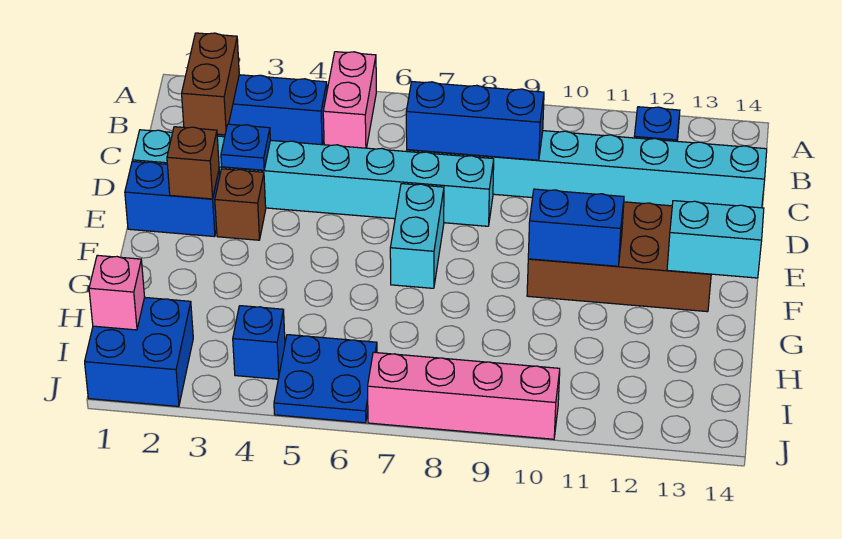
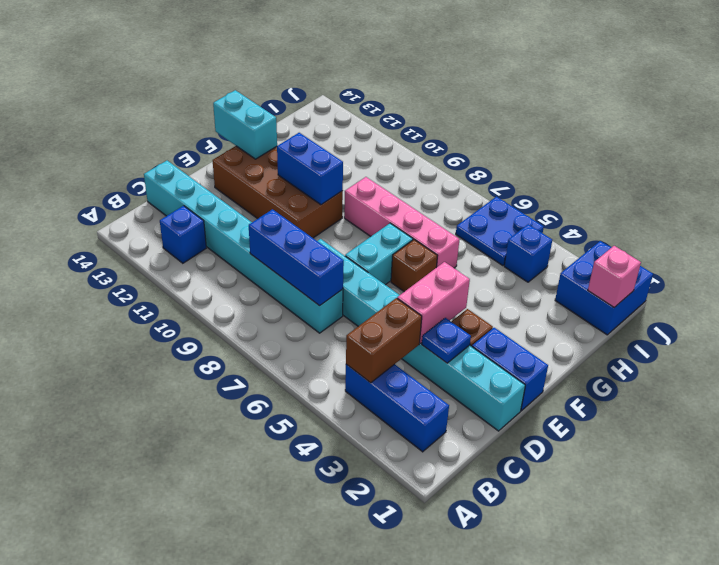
pink 1x2 brick [323,52,376,148] -> pink 1x2 brick moved to [397,262,470,343]
brown 1x2 brick [182,33,239,135] -> brown 1x2 brick moved to [346,298,422,383]
brown 1x1 brick [167,127,219,199] -> brown 1x1 brick moved to [391,240,437,292]
pink 1x4 brick [368,352,560,439] -> pink 1x4 brick moved to [344,177,460,268]

